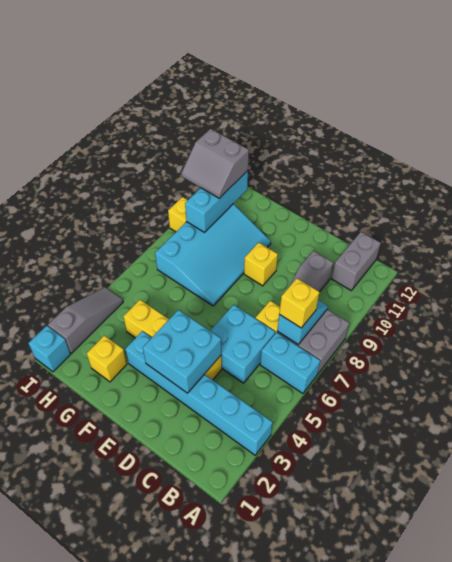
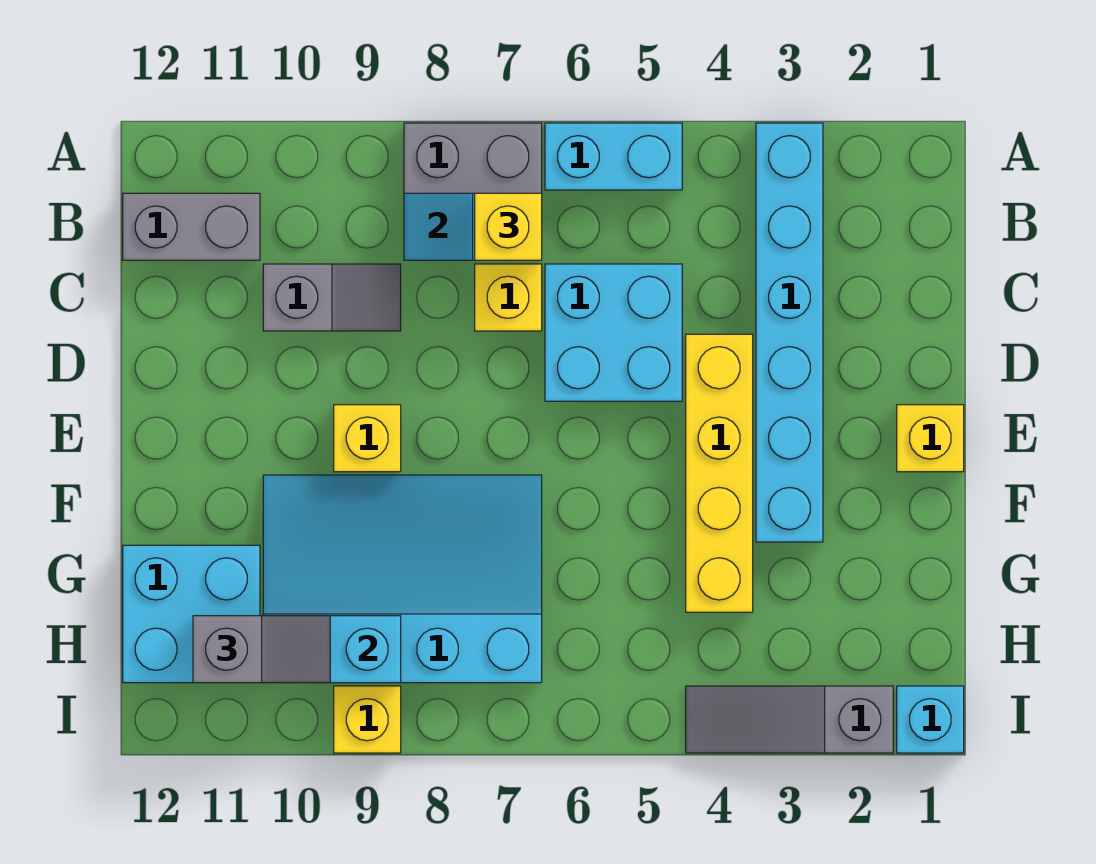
cyan 1x2 brick [260,332,320,393] -> cyan 1x2 brick turned to [545,123,682,190]
cyan 2x2 brick [143,310,221,393] -> cyan 2x2 brick moved to [123,545,260,683]
yellow 1x1 brick [87,335,127,382] -> yellow 1x1 brick moved to [897,405,964,472]
grey 2x2 slope [181,129,249,198] -> grey 1x2 slope [193,616,330,683]

